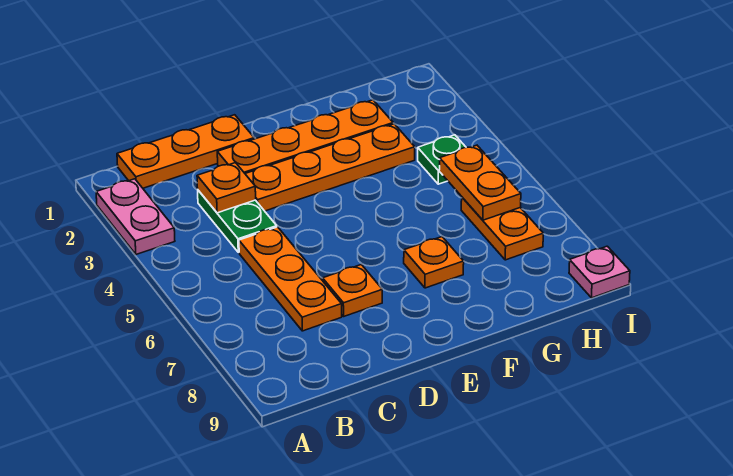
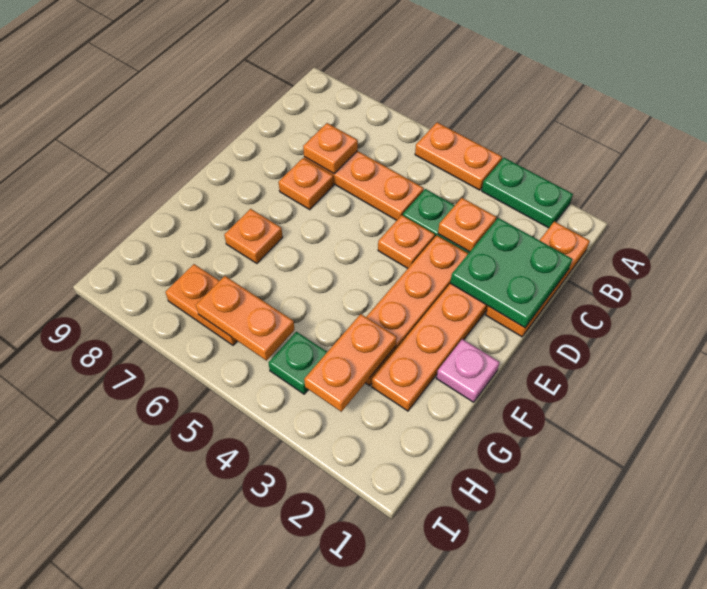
pink 1x2 plate [96,179,175,254] -> green 1x2 plate [482,158,573,228]
none -> orange 1x2 plate [415,122,502,190]
none -> green 2x2 plate [450,218,572,328]
none -> orange 1x1 plate [303,123,358,174]
none -> orange 1x1 plate [378,215,435,268]
none -> orange 1x2 plate [304,314,397,412]
pink 1x1 plate [569,246,630,298] -> pink 1x1 plate moved to [436,339,500,402]

